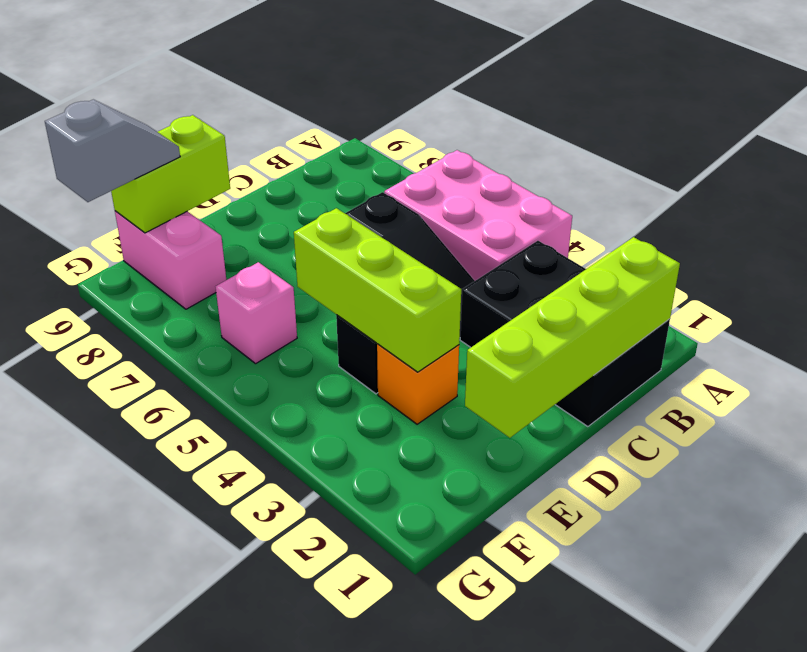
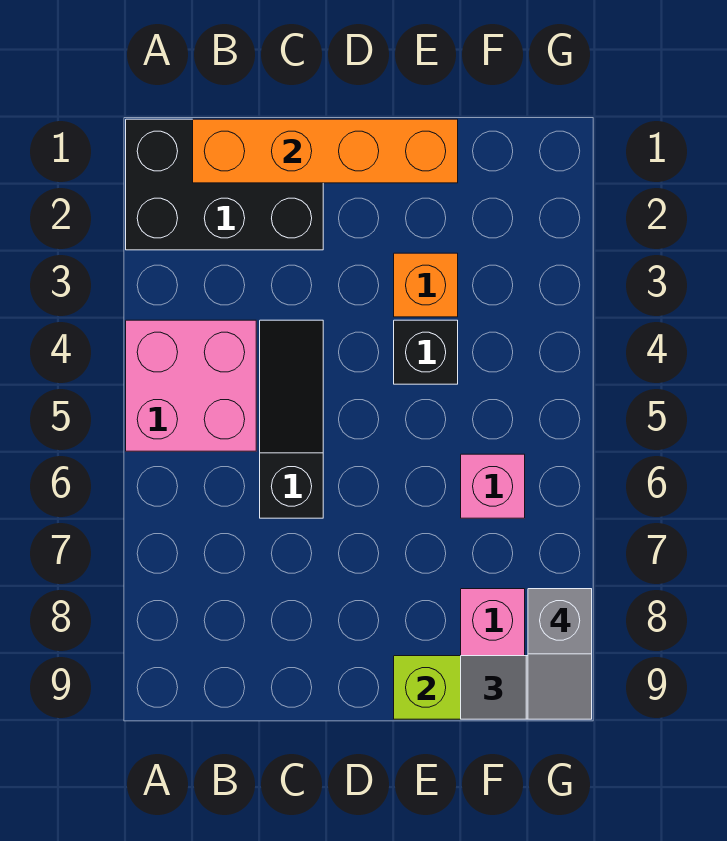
pink 2x3 brick [384,150,572,281] -> pink 2x2 brick [126,320,256,451]
black 2x3 brick [460,241,670,427] -> black 2x3 brick turned to [126,119,323,250]
lime 1x4 brick [465,237,680,438] -> orange 1x4 brick [193,119,458,183]
lime 1x3 brick [294,208,461,372] -> none
none -> grey 1x2 slope [528,589,592,719]

